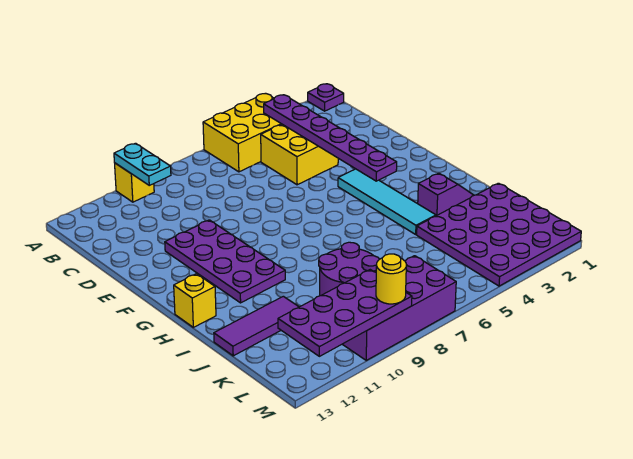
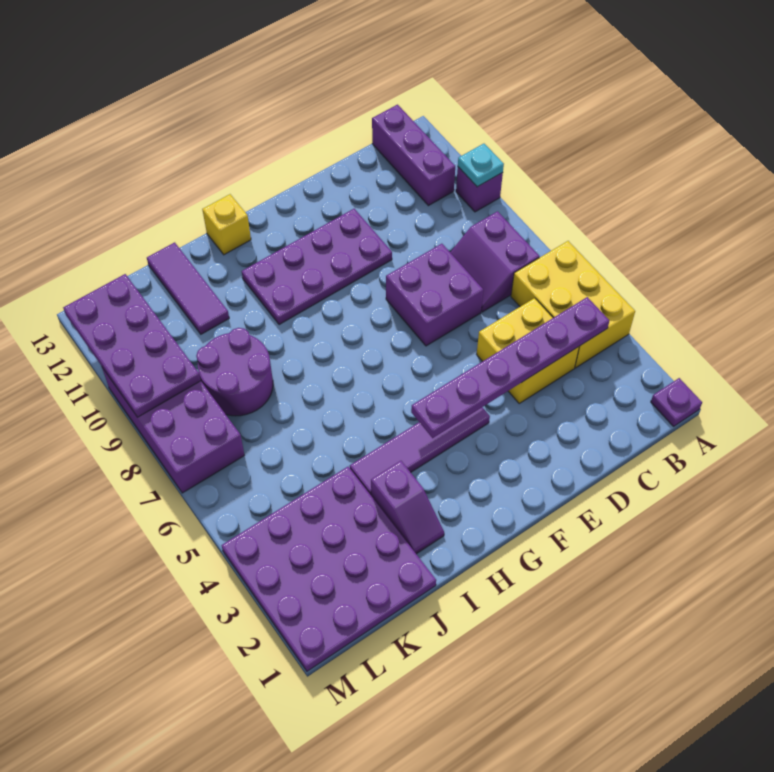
yellow 1x1 brick [115,163,154,202] -> purple 1x1 brick [456,167,503,212]
cyan 1x2 plate [114,143,171,185] -> cyan 1x1 plate [458,144,504,187]
none -> purple 2x2 slope [450,211,540,312]
none -> purple 1x3 brick [372,105,455,206]
none -> purple 2x2 brick [386,244,483,346]
cyan 1x4 tile [338,169,436,234] -> purple 1x4 tile [350,407,490,495]
yellow 1x1 round brick [376,254,406,304] -> none

